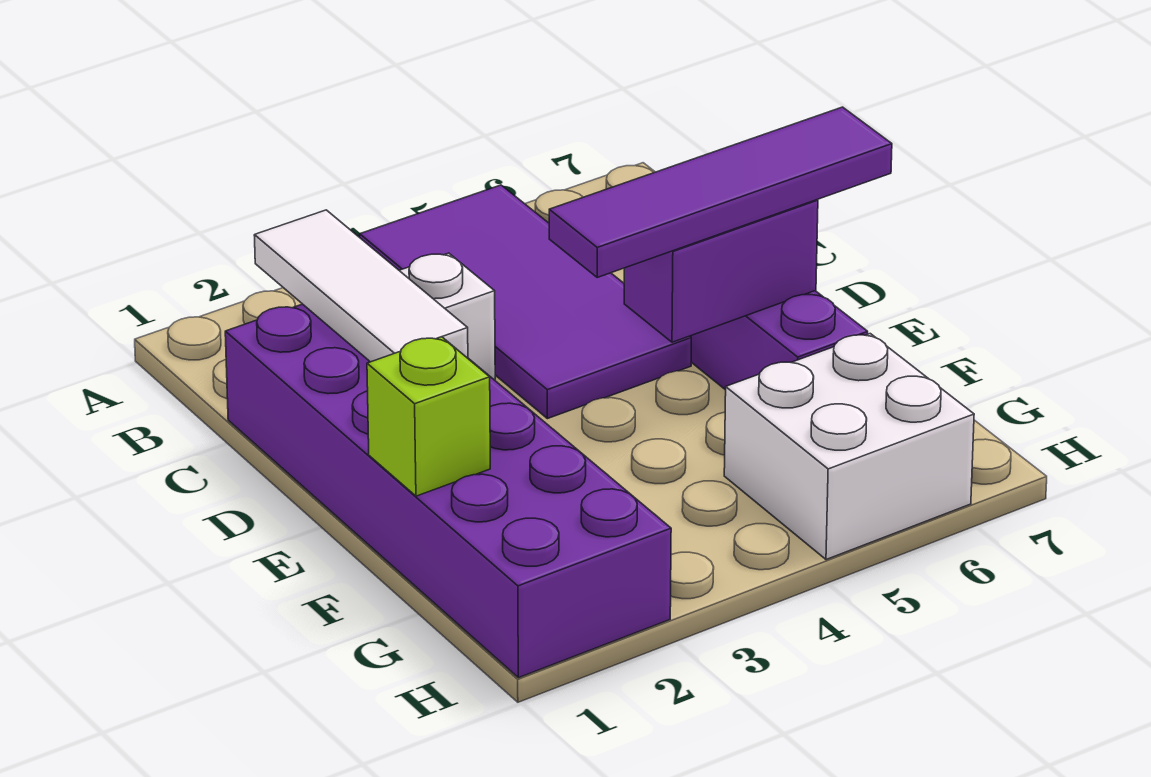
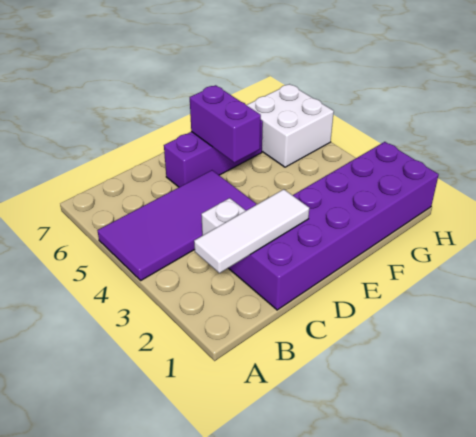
purple 1x4 tile [549,107,892,277] -> none
lime 1x1 brick [367,337,490,496] -> none

